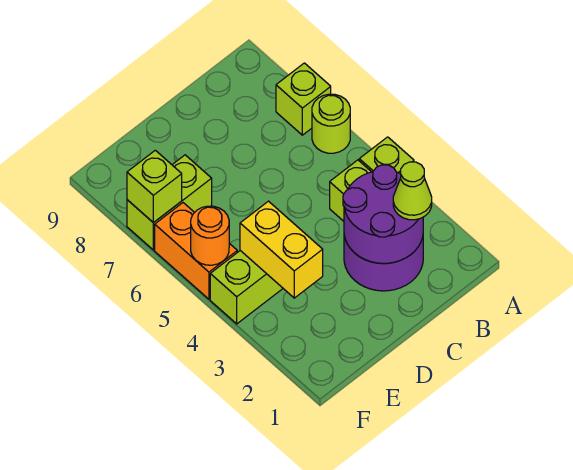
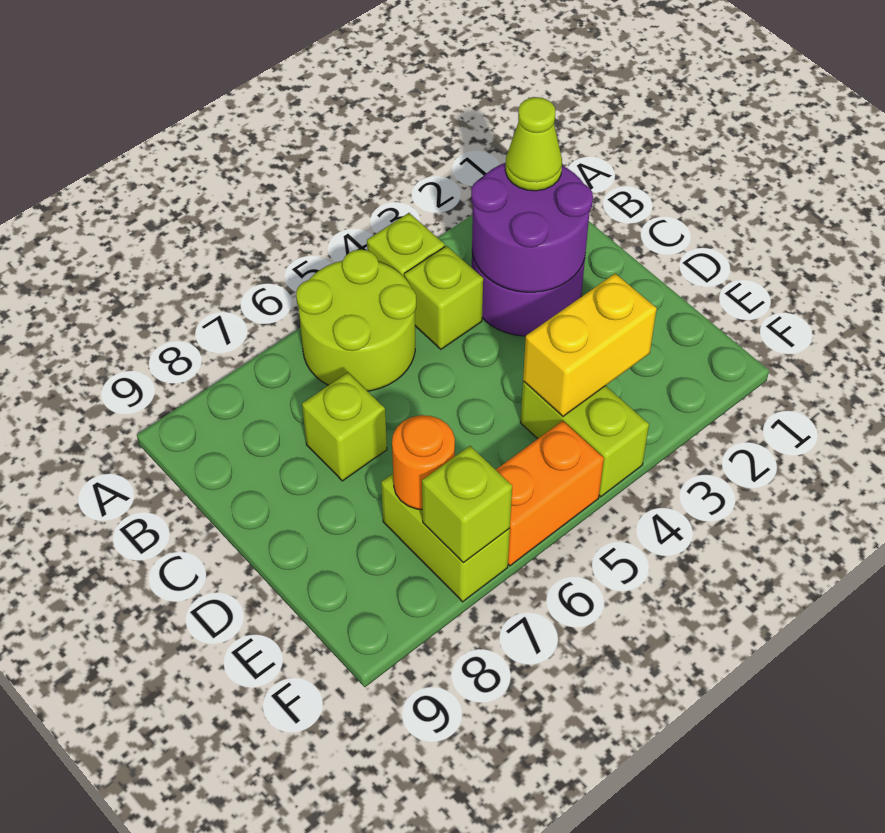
lime 1x1 round brick [312,94,350,153] -> lime 2x2 round brick [296,250,416,391]
lime 1x1 brick [276,63,331,135] -> lime 1x1 brick moved to [302,373,387,481]
orange 1x1 round brick [191,206,229,265] -> orange 1x1 round brick moved to [392,415,455,509]

